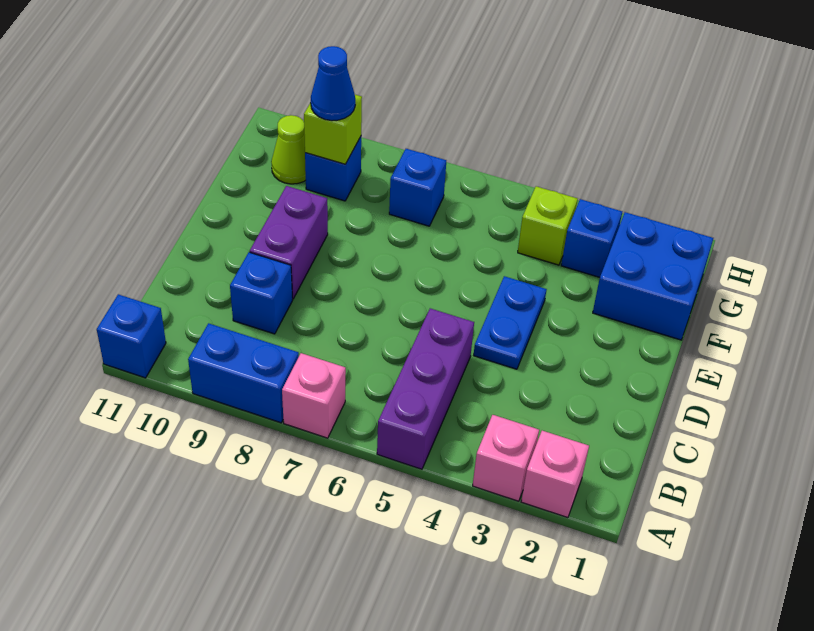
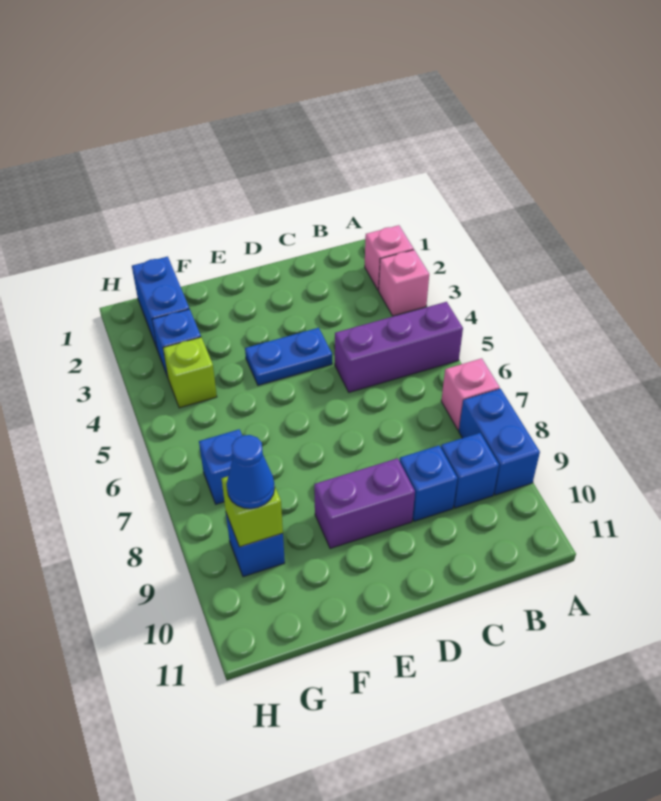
blue 1x1 brick [97,294,166,378] -> blue 1x1 brick moved to [441,433,499,508]
blue 2x2 brick [593,212,713,340] -> blue 1x2 brick [132,257,189,348]
lime 1x1 cone [271,115,306,184] -> none

